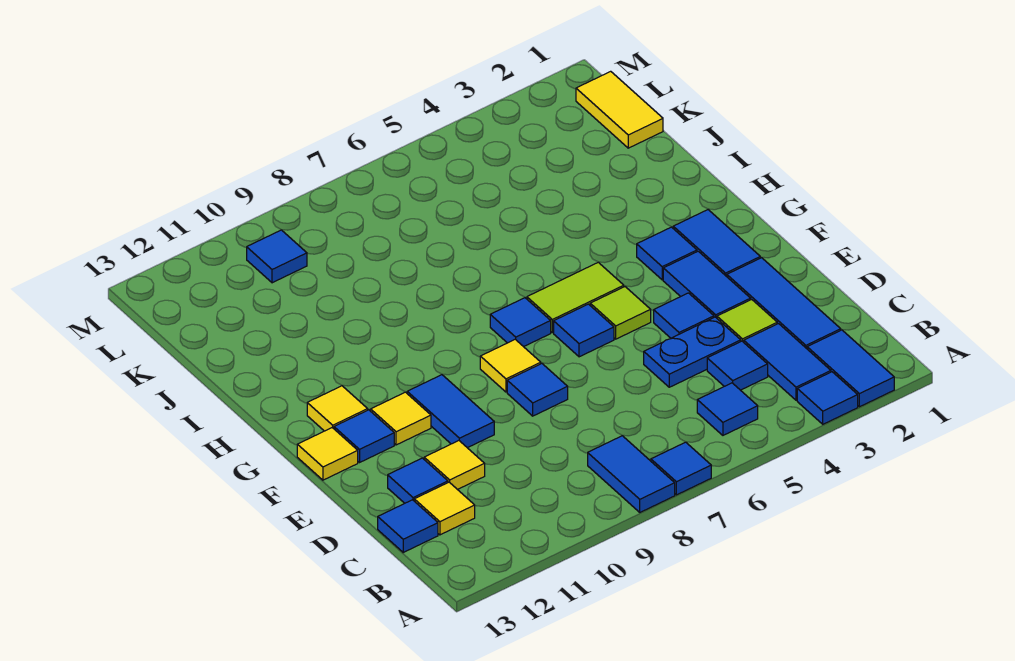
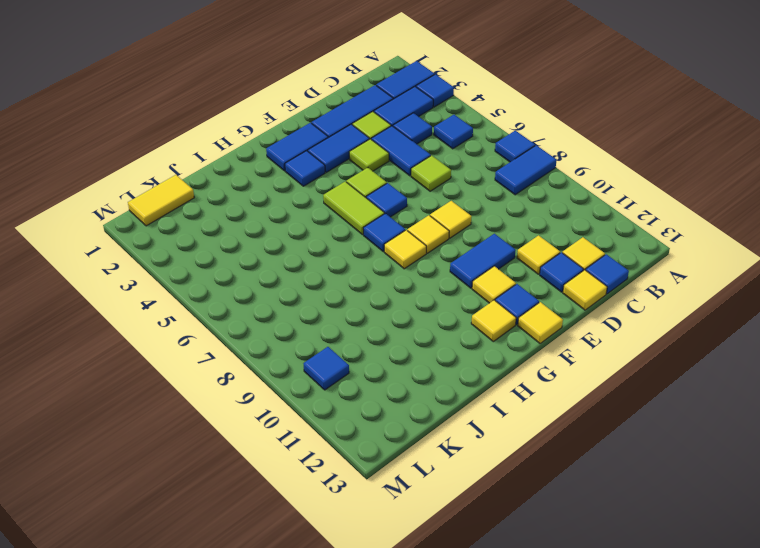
blue 1x2 plate [644,317,741,387] -> blue 1x2 tile [371,126,431,176]
none -> lime 1x1 tile [411,156,451,191]
none -> yellow 1x1 tile [563,270,607,310]
blue 1x1 tile [654,293,714,338] -> lime 1x1 tile [349,139,389,171]
blue 1x1 tile [507,364,568,416] -> yellow 1x1 tile [430,201,472,238]
none -> yellow 1x1 tile [384,230,426,269]

